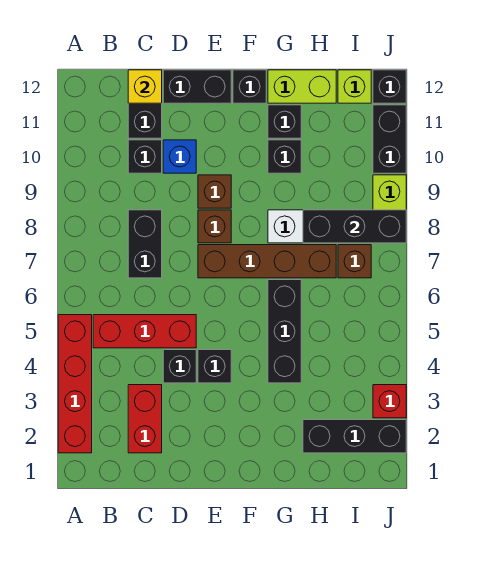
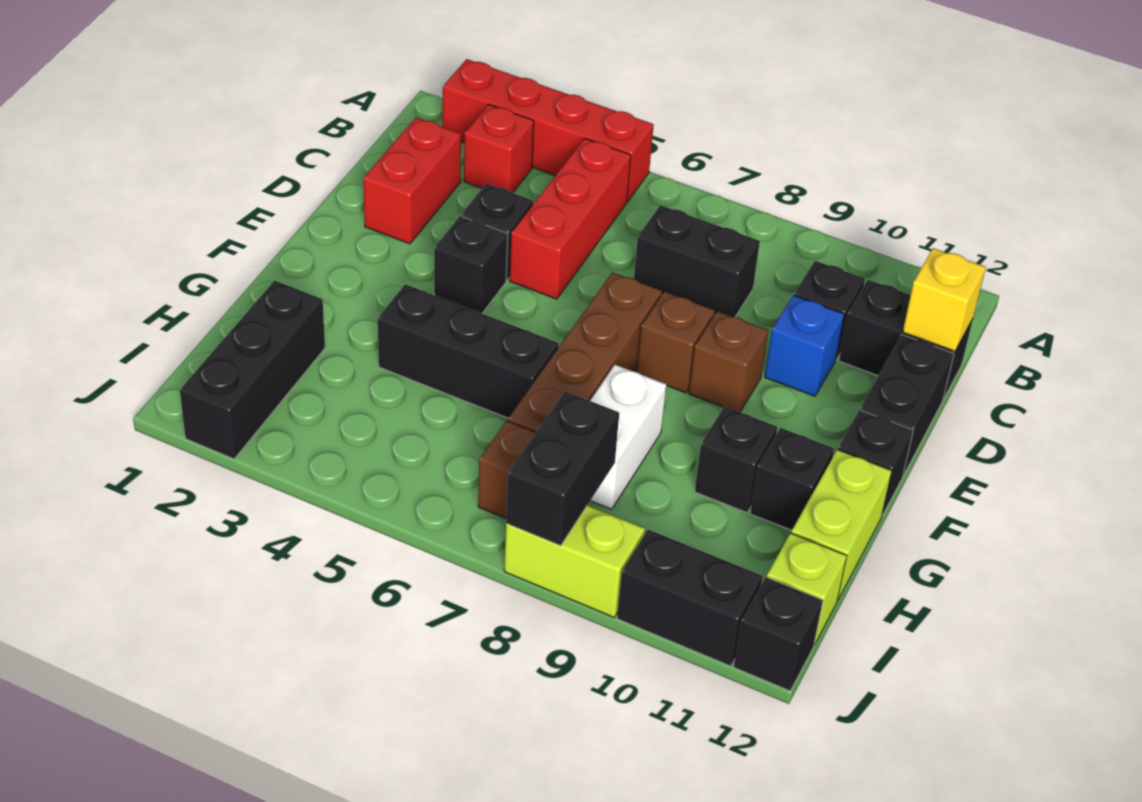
red 1x2 brick [128,385,162,453] -> red 1x2 brick turned to [363,118,461,244]
black 1x3 brick [303,210,406,243] -> black 1x2 brick [506,391,619,546]
red 1x1 brick [373,385,406,418] -> red 1x1 brick moved to [464,105,534,193]

